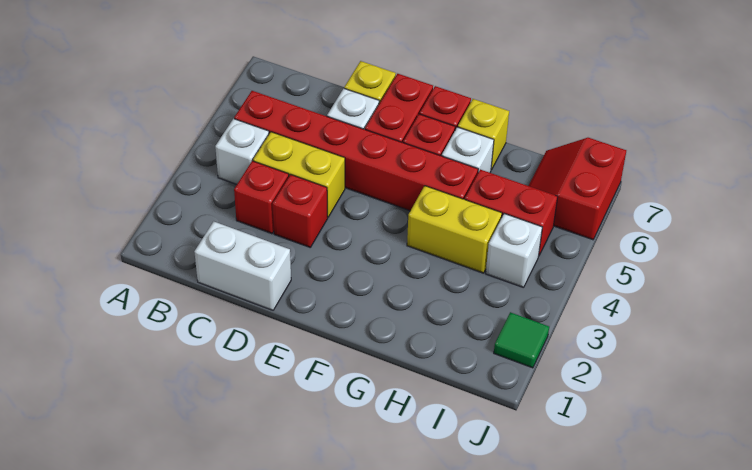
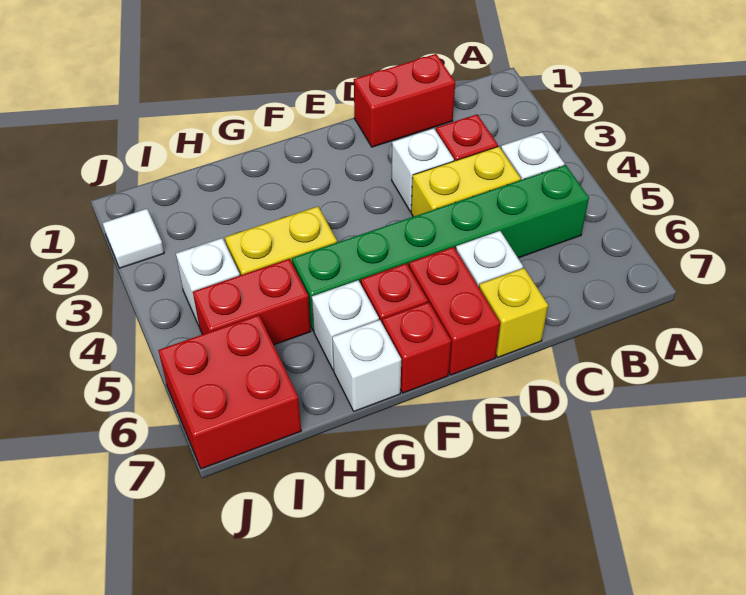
red 1x6 brick [234,91,478,211] -> green 1x6 brick [292,165,589,331]
white 1x2 brick [194,221,291,310] -> red 1x2 brick [354,54,455,147]
red 1x1 brick [273,175,328,247] -> white 1x1 brick [392,128,454,211]
yellow 1x1 brick [458,99,509,170] -> white 1x1 brick [332,320,401,411]
red 2x2 slope [529,138,626,240] -> red 2x2 brick [158,315,301,469]
green 1x1 tile [494,312,549,368] -> white 1x1 tile [103,209,164,268]

